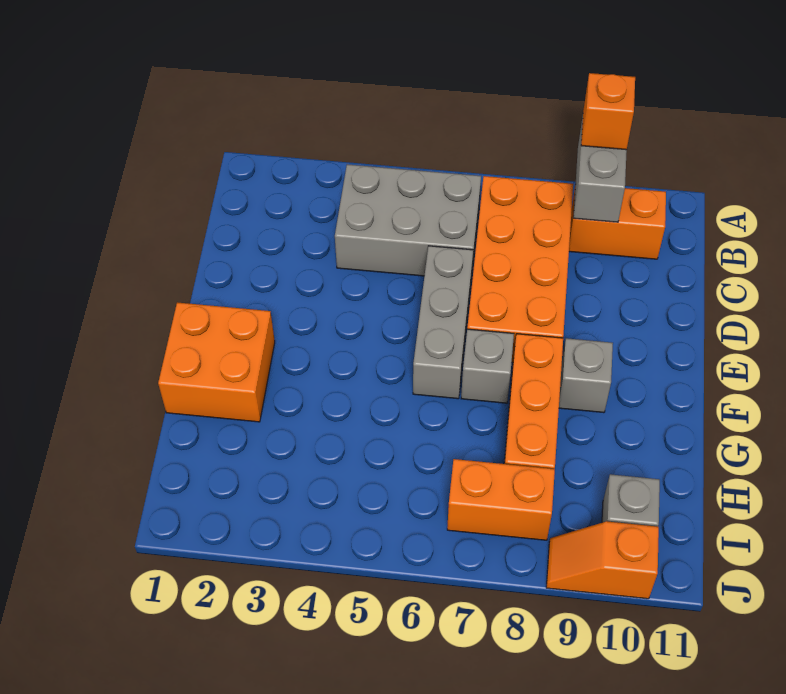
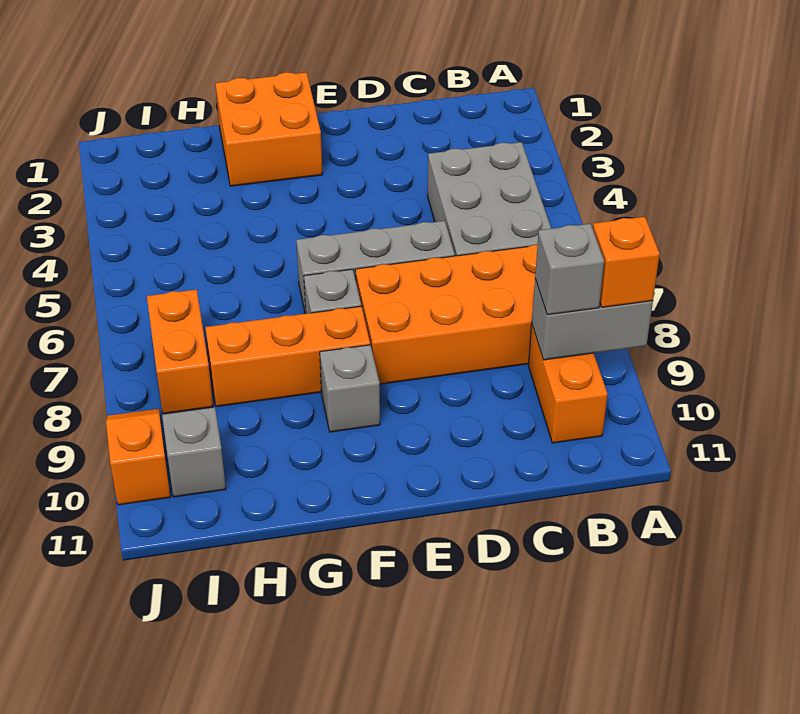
none -> grey 1x1 brick [535,224,604,315]

